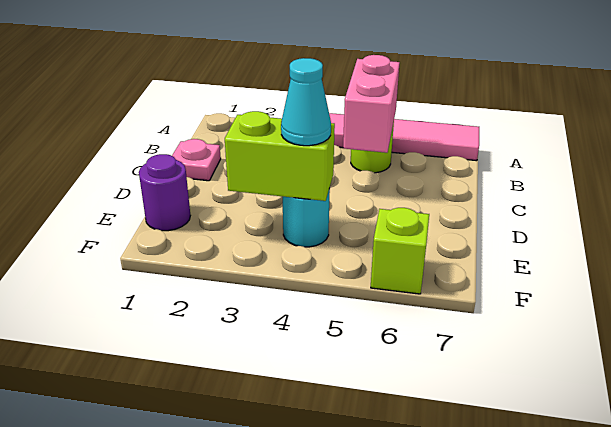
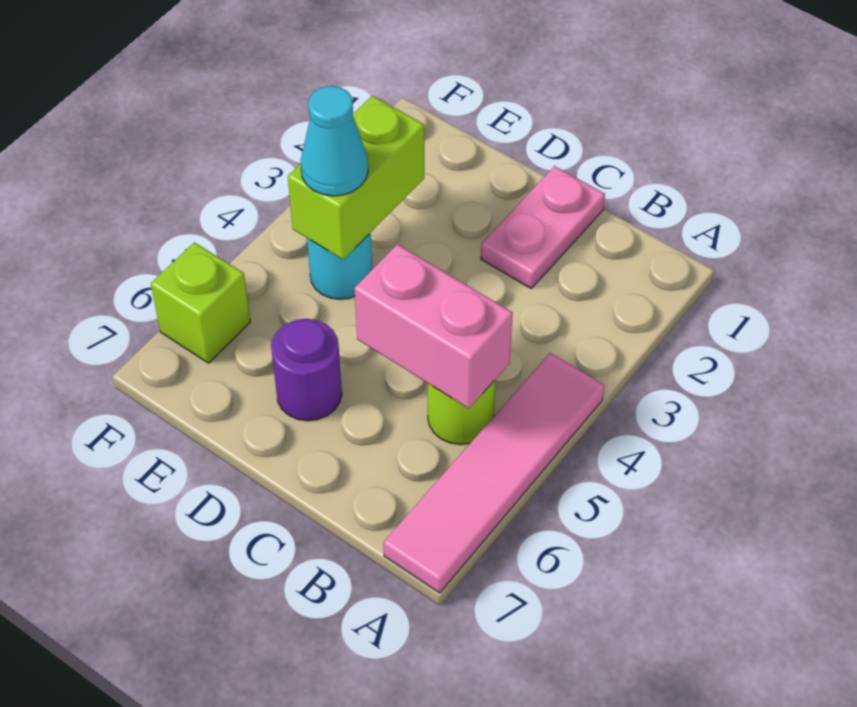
pink 1x1 plate [172,139,221,181] -> pink 1x2 plate [481,166,605,289]
purple 1x1 round brick [139,154,190,231] -> purple 1x1 round brick moved to [271,319,342,421]

